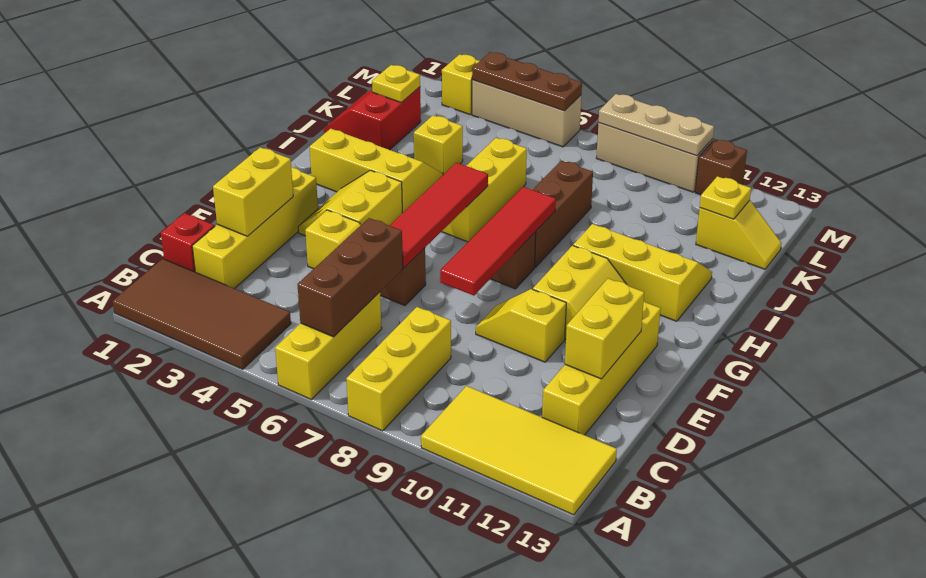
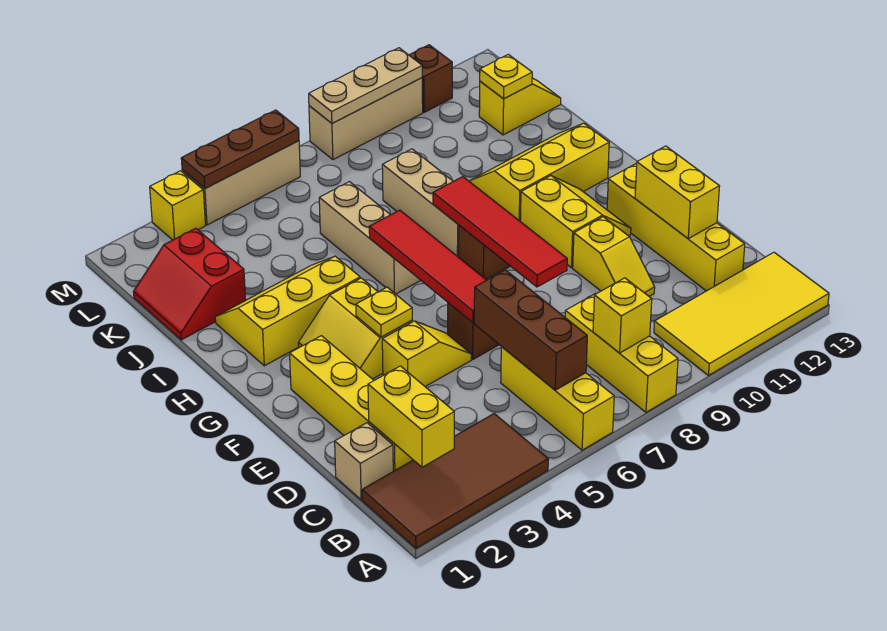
red 1x1 brick [161,213,215,272] -> tan 1x1 brick [335,423,393,500]
yellow 1x2 brick [213,147,293,236] -> yellow 1x2 brick moved to [368,366,454,467]
yellow 1x2 slope [476,289,566,362] -> yellow 1x2 slope turned to [573,217,655,296]
yellow 1x3 brick [441,138,527,242] -> tan 1x3 brick [319,182,421,294]
brown 1x3 brick [533,161,593,267] -> tan 1x3 brick [382,149,459,257]
yellow 1x1 brick [414,115,463,175] -> yellow 1x1 brick moved to [593,278,652,353]
yellow 1x1 plate [372,65,420,103] -> yellow 1x1 plate moved to [356,287,412,337]

